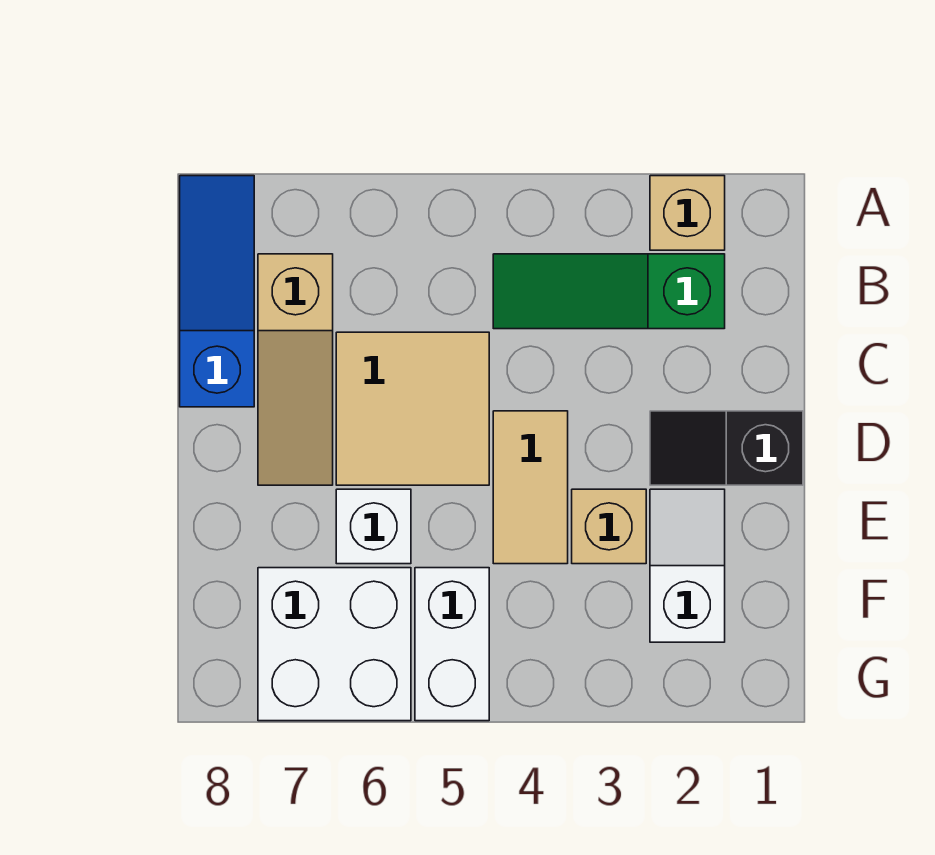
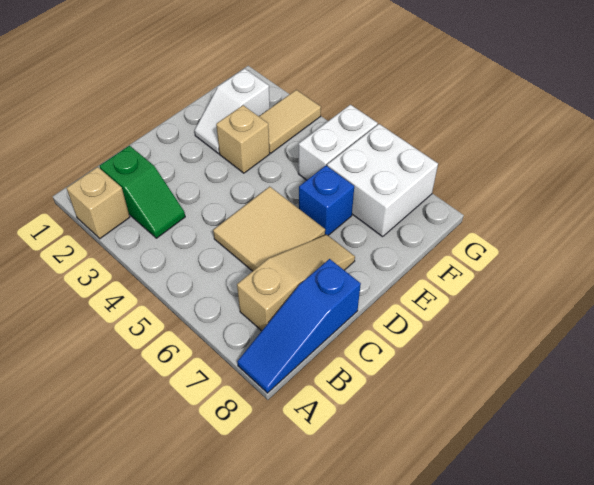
green 1x3 slope [493,254,725,329] -> green 1x2 slope [100,146,185,238]
black 1x2 slope [650,411,803,485] -> none
tan 1x2 tile [493,411,568,564] -> tan 1x2 tile moved to [259,90,321,153]
white 1x1 brick [336,489,411,564] -> blue 1x1 brick [299,166,354,235]

